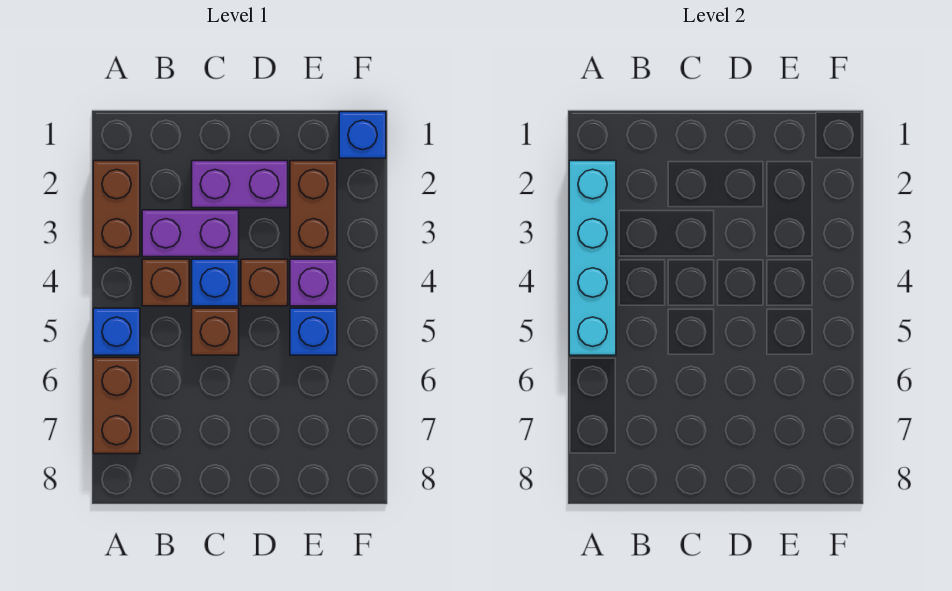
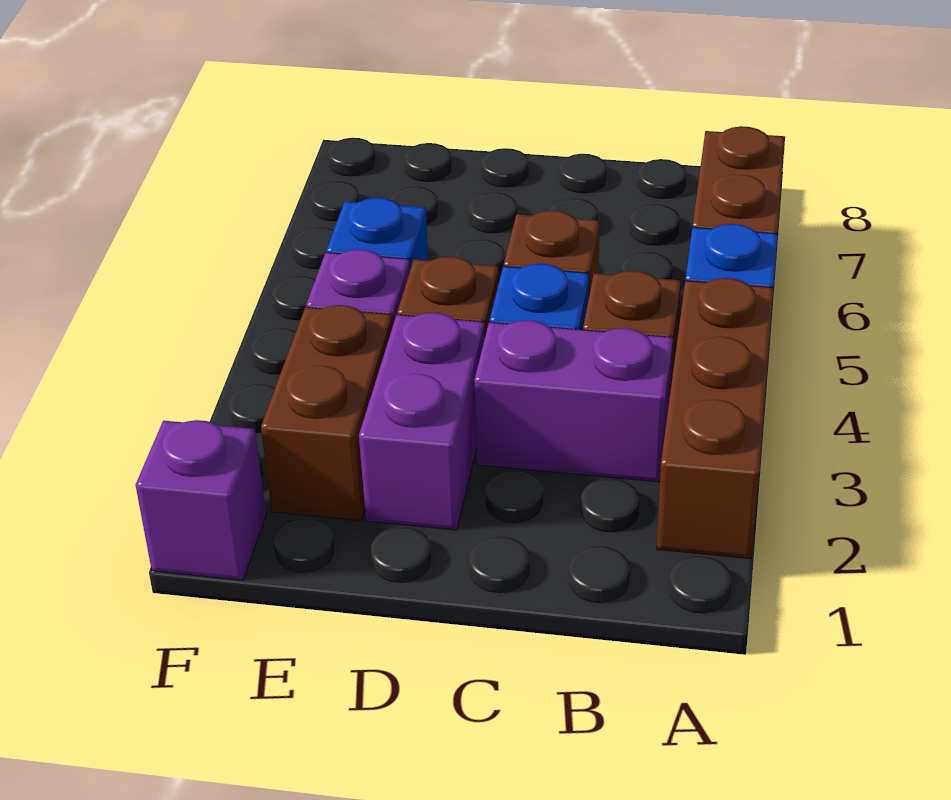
brown 1x2 brick [93,161,140,257] -> brown 1x3 brick [657,278,774,559]
cyan 1x4 brick [569,161,616,355] -> none
purple 1x2 brick [192,161,288,208] -> purple 1x2 brick turned to [359,313,485,530]
blue 1x1 brick [339,112,386,158] -> purple 1x1 brick [136,420,266,580]

